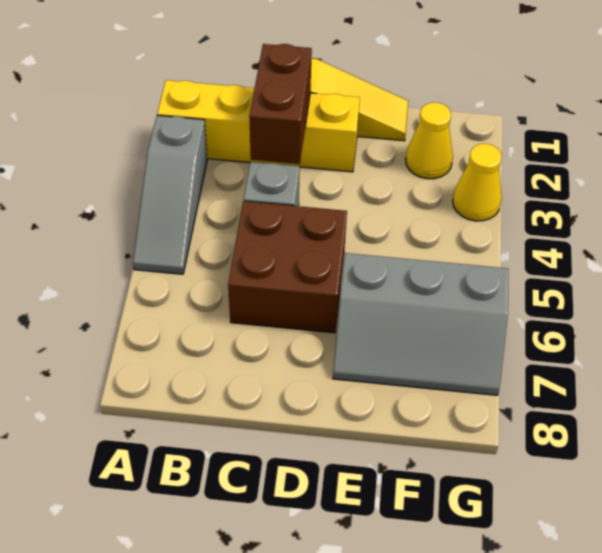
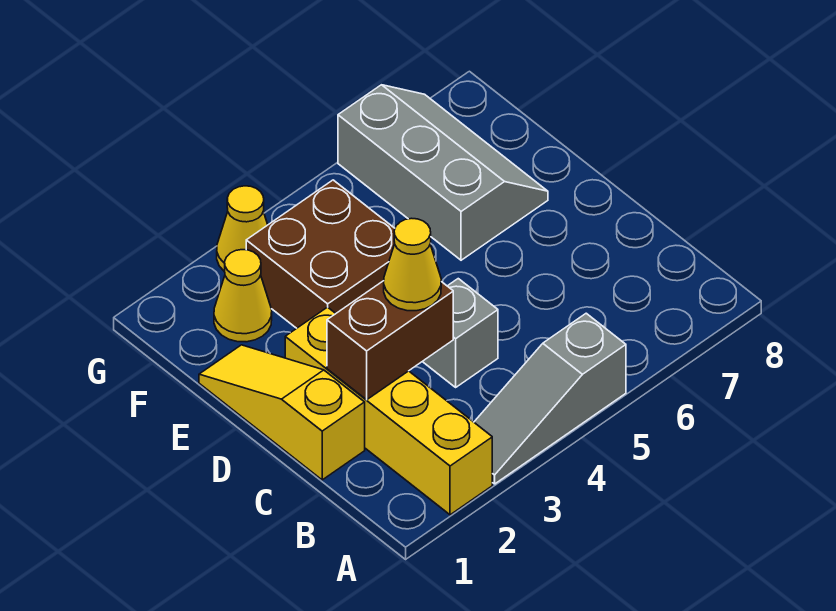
grey 1x3 slope [133,115,207,274] -> grey 1x3 slope turned to [474,313,626,484]
none -> yellow 1x1 cone [384,218,441,311]
brown 2x2 brick [228,201,347,333] -> brown 2x2 brick moved to [246,180,395,328]

